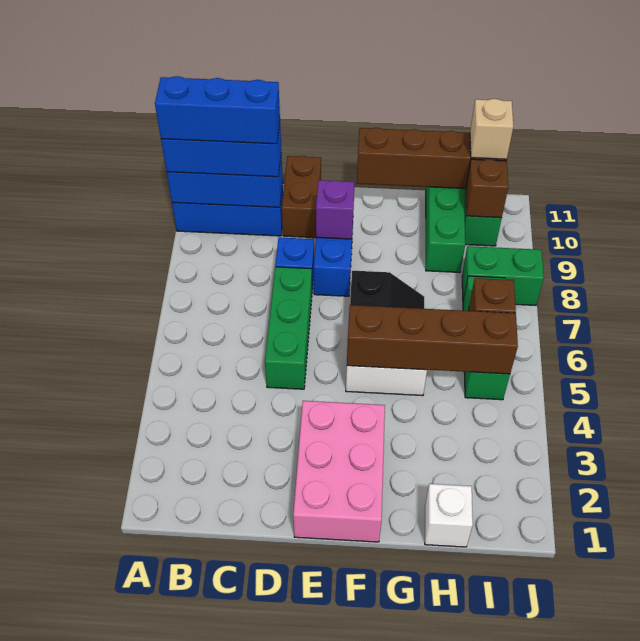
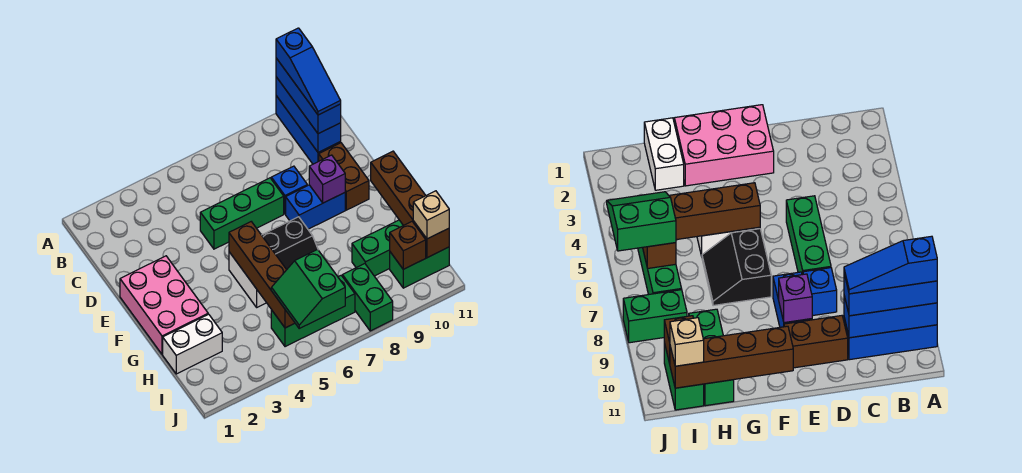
blue 1x3 brick [155,76,280,144] -> blue 1x3 slope [276,28,341,115]
brown 1x2 brick [282,156,321,238] -> brown 1x2 brick turned to [319,143,369,210]
pink 2x3 brick [293,401,385,542] -> pink 2x3 brick turned to [120,256,208,354]
white 1x1 brick [425,484,473,547] -> white 1x2 brick [163,314,222,374]
none -> green 2x2 slope [271,250,345,328]

